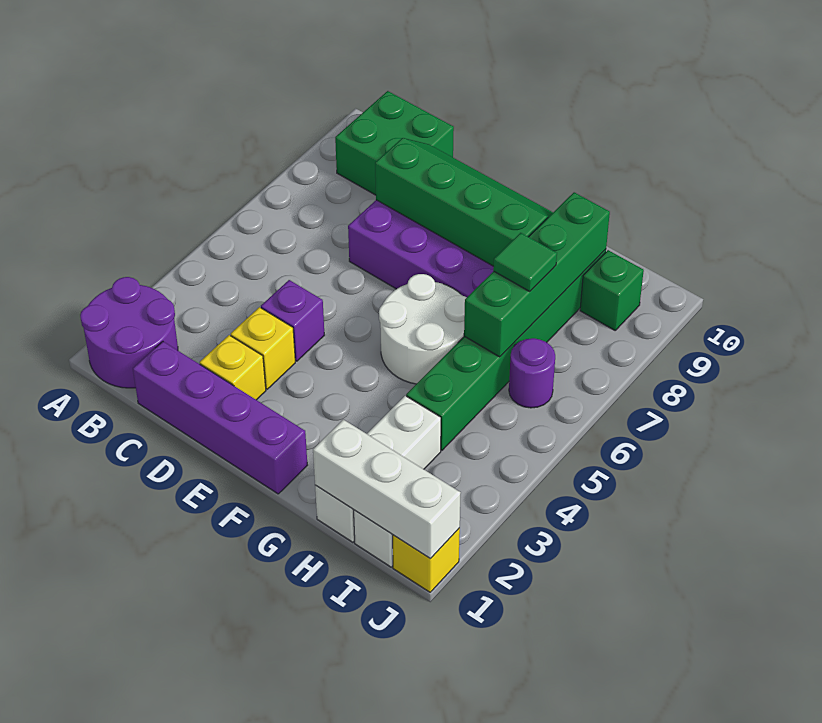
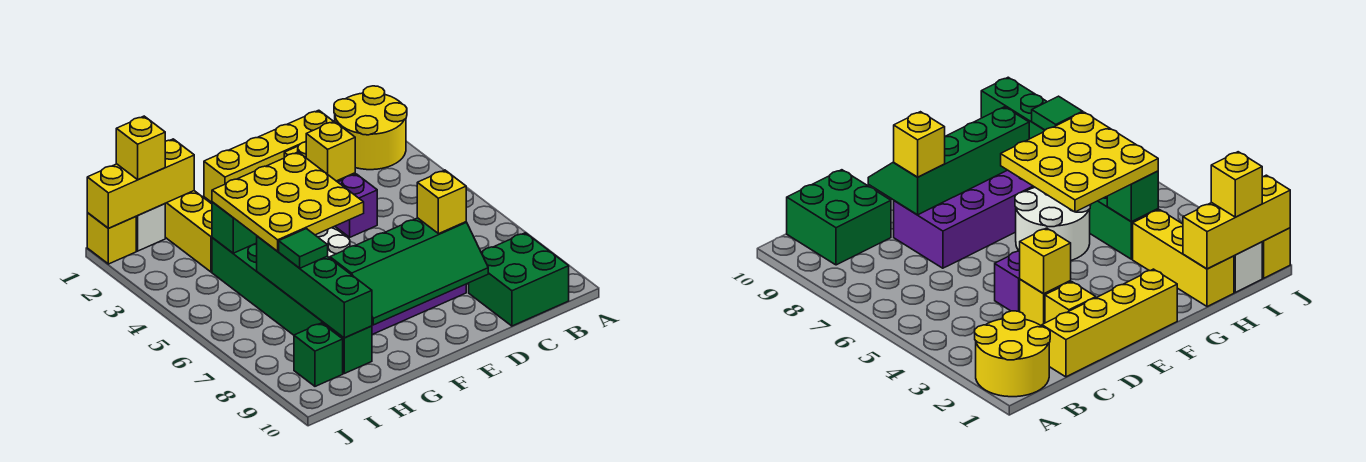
purple 2x2 round brick [80,277,178,388] -> yellow 2x2 round brick [334,86,407,170]
purple 1x4 brick [133,341,307,494] -> yellow 1x4 brick [204,110,333,202]
none -> yellow 1x1 brick [306,121,355,181]
none -> yellow 1x1 brick [417,170,466,234]
none -> yellow 3x3 plate [212,152,364,251]
white 1x3 brick [315,396,441,542] -> yellow 1x3 brick [165,191,212,272]
white 1x3 brick [313,420,460,559] -> yellow 1x3 brick [87,139,194,228]
none -> green 1x1 brick [212,202,257,253]
none -> yellow 1x1 brick [116,116,165,180]
purple 1x1 round brick [509,338,555,408] -> none

